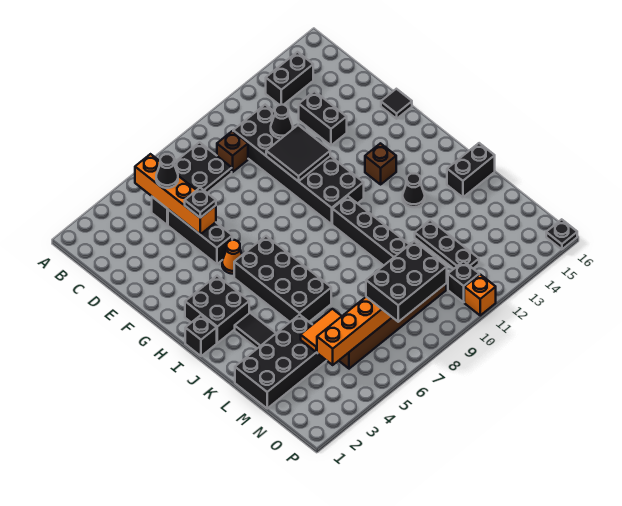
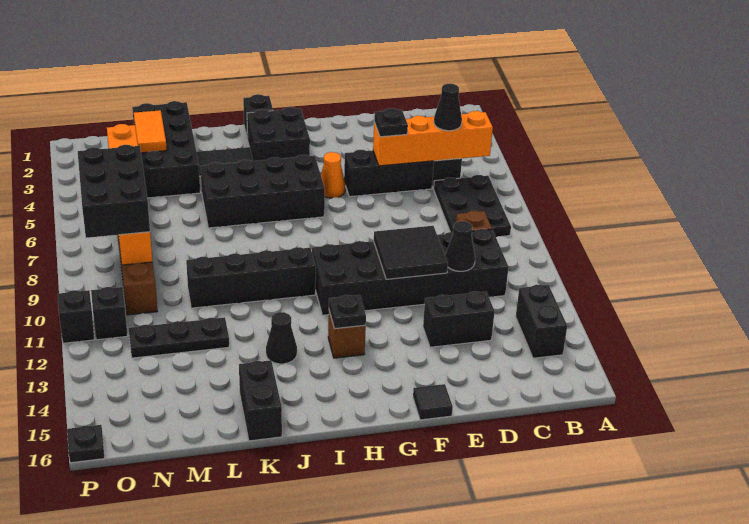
none -> black 1x1 plate [329,295,366,329]
orange 1x2 tile [301,309,342,352] -> orange 1x2 tile moved to [134,110,167,153]
orange 1x1 brick [464,275,496,315] -> black 1x1 brick [58,290,94,343]

